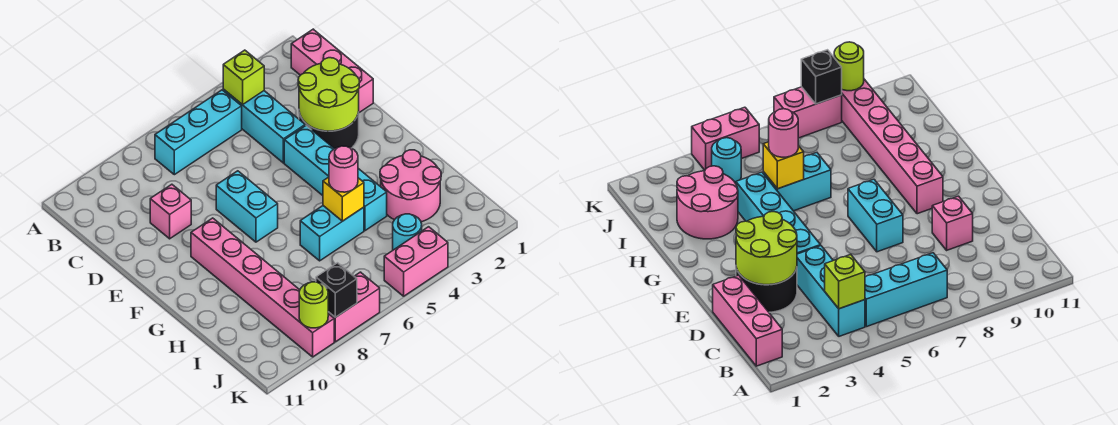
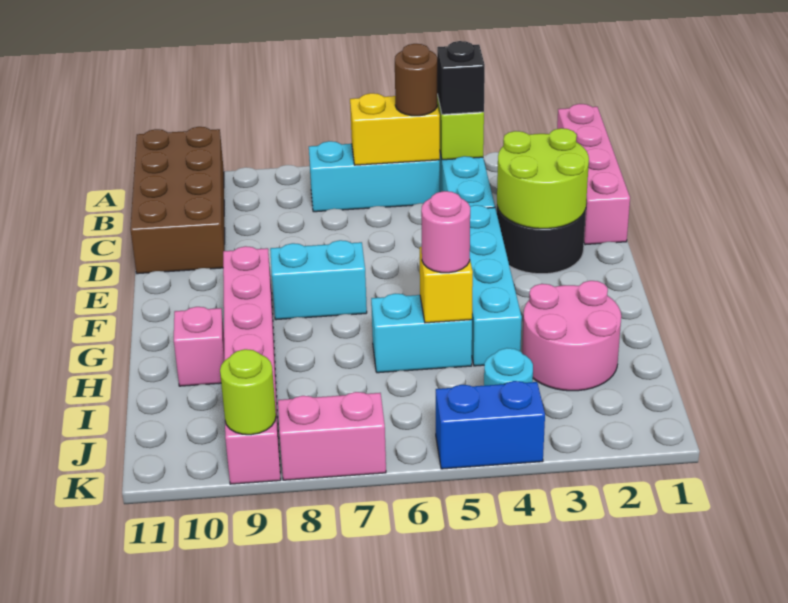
none -> brown 2x4 brick [130,127,225,274]
pink 1x3 brick [291,29,373,113] -> pink 1x4 brick [557,104,630,245]
none -> yellow 1x2 brick [350,93,440,165]
none -> brown 1x1 round brick [395,44,437,116]
pink 1x1 brick [150,184,191,239] -> pink 1x1 brick moved to [174,307,224,386]
cyan 1x2 brick [216,171,278,242] -> cyan 1x2 brick turned to [270,240,367,320]
pink 1x2 brick [384,227,448,296] -> blue 1x2 brick [436,381,545,469]
black 1x1 brick [316,263,357,317] -> black 1x1 brick moved to [437,41,485,114]

